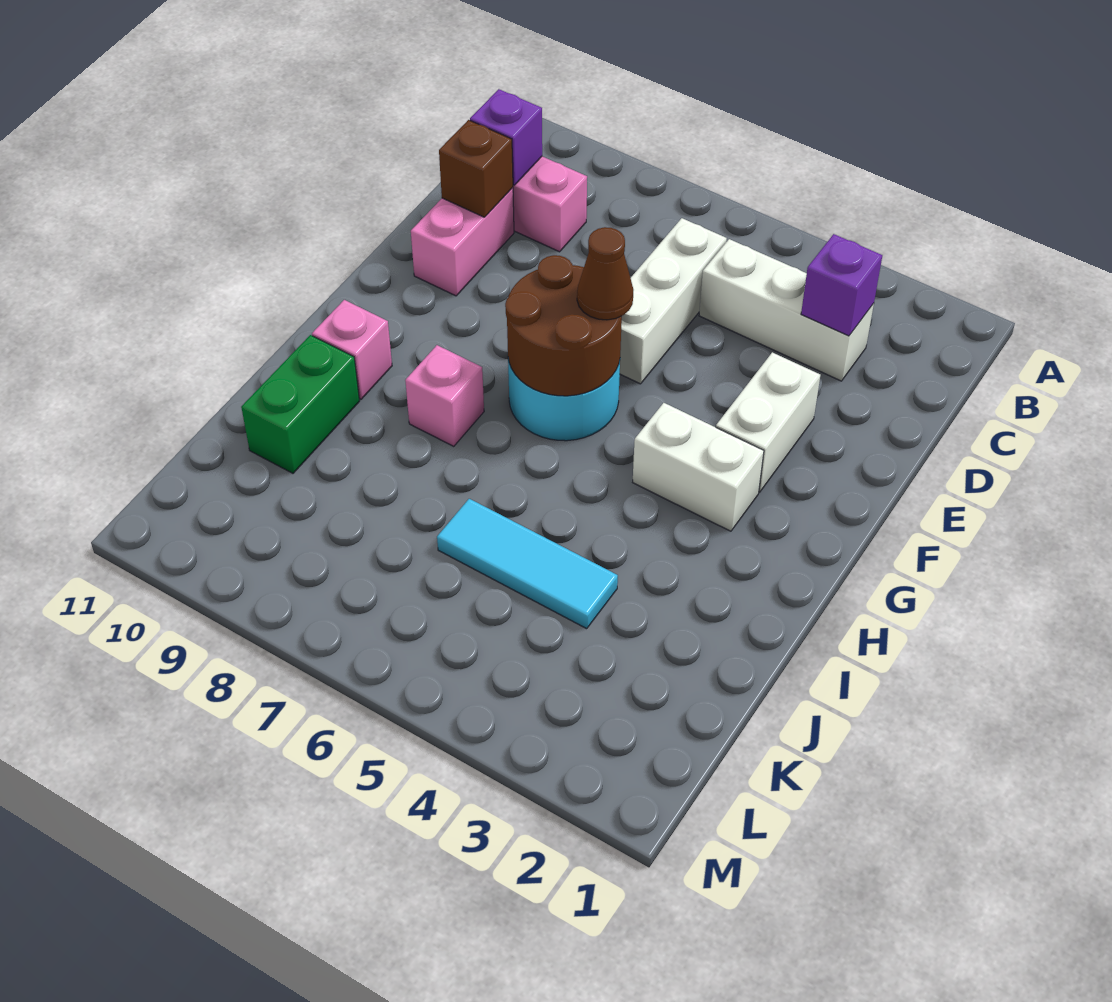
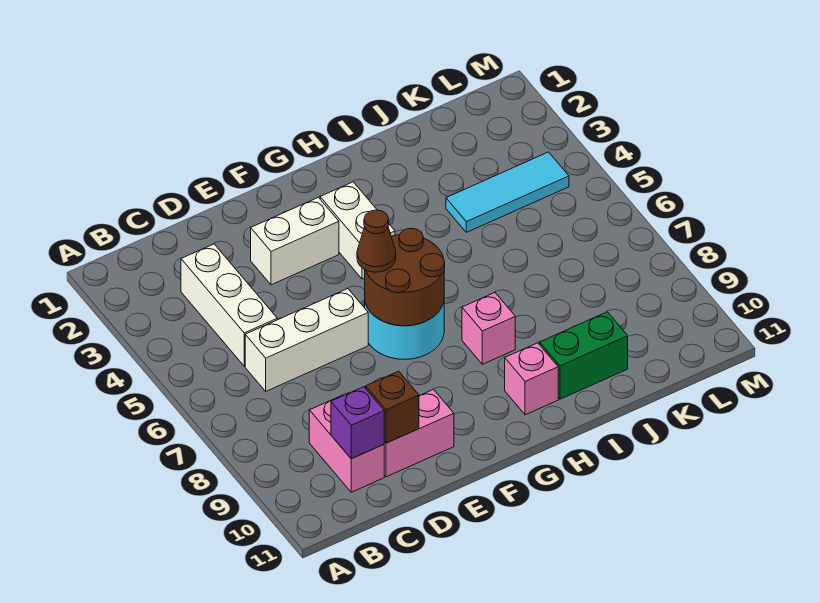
purple 1x1 brick [801,234,882,336] -> none
cyan 1x3 tile [437,499,618,629] -> cyan 1x3 tile turned to [446,152,569,232]

